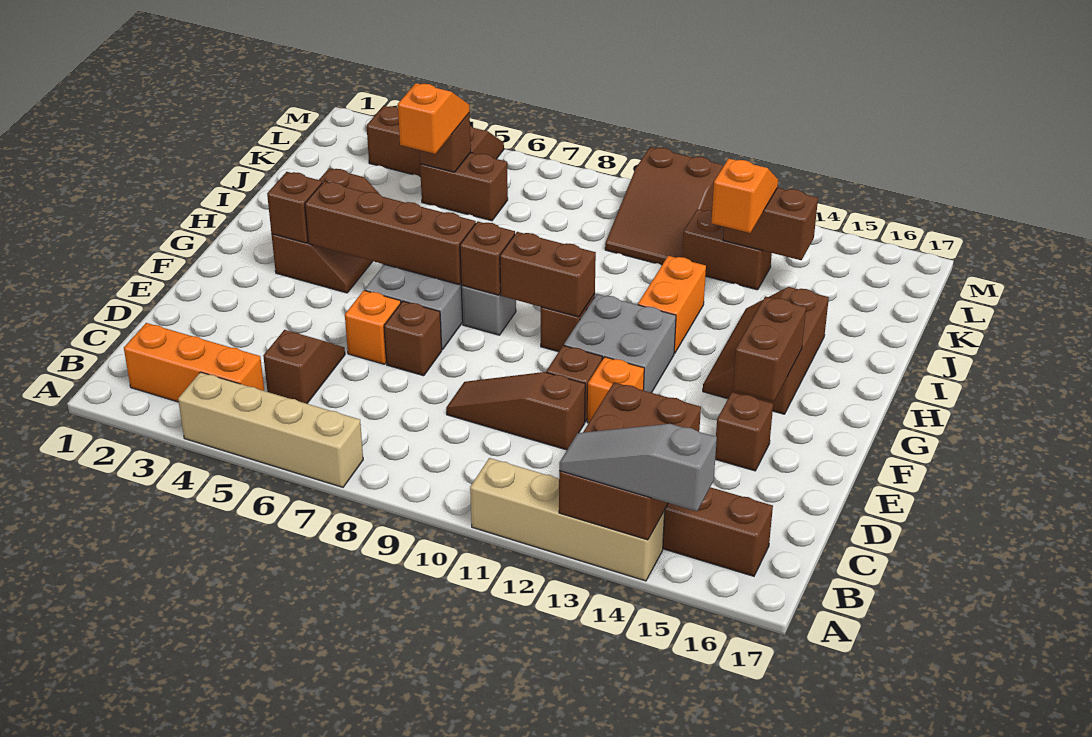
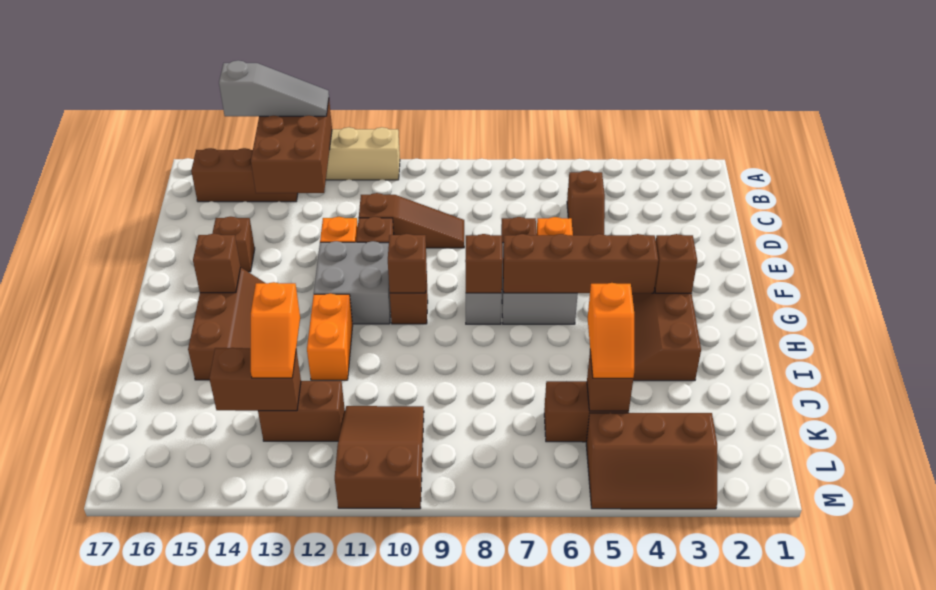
tan 1x4 brick [178,372,363,487] -> none
orange 1x3 brick [124,323,264,402] -> none
brown 1x2 brick [733,296,806,402] -> brown 1x1 brick [193,234,241,293]
brown 1x2 brick [500,232,596,317] -> brown 1x1 brick [388,234,427,293]

